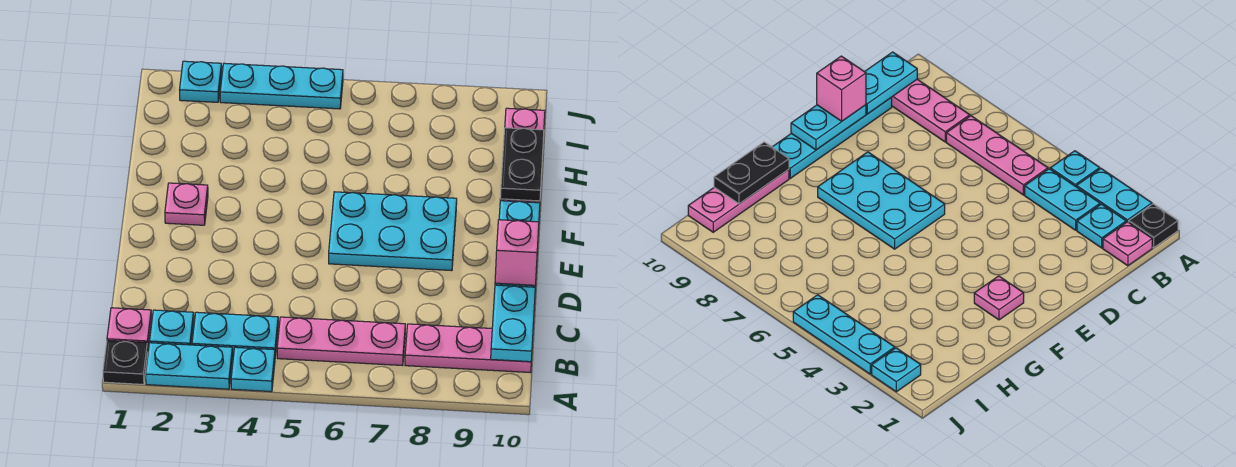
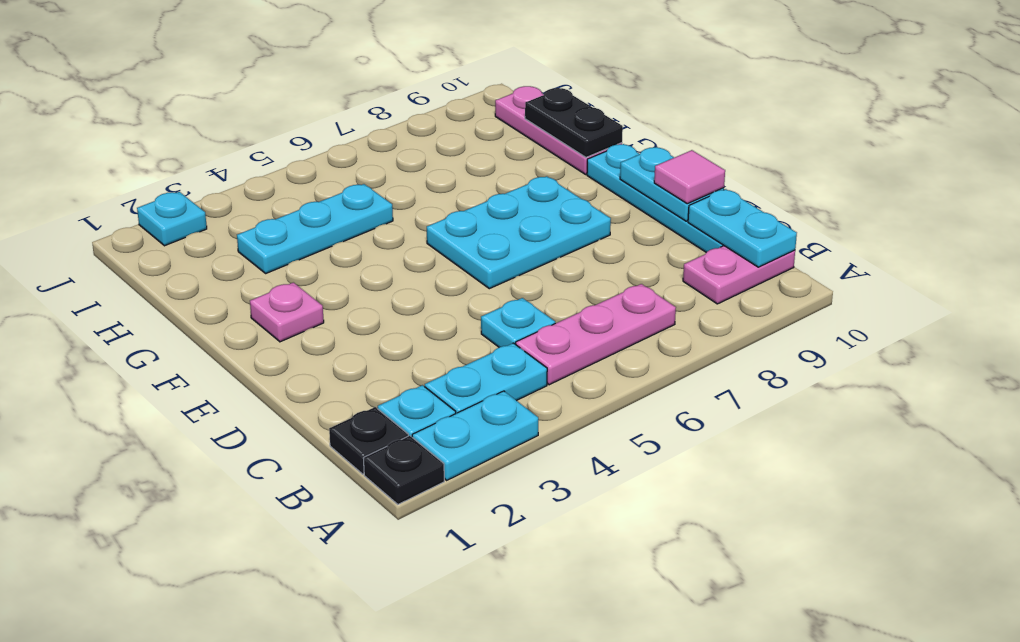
cyan 1x1 plate [231,347,275,392] -> cyan 1x1 plate moved to [481,298,555,347]
pink 1x1 plate [107,308,152,348] -> black 1x1 plate [329,407,408,474]
pink 1x3 plate [405,324,531,373] -> pink 1x2 plate [683,246,795,304]
pink 1x1 brick [495,220,539,285] -> pink 1x1 tile [654,150,725,204]
cyan 1x3 plate [220,63,343,109] -> cyan 1x3 plate moved to [237,184,393,273]

